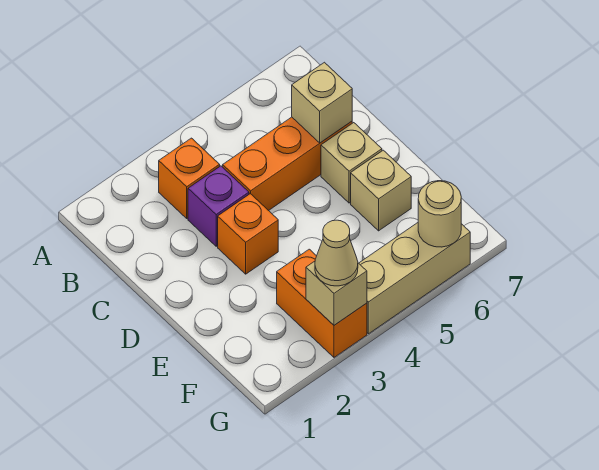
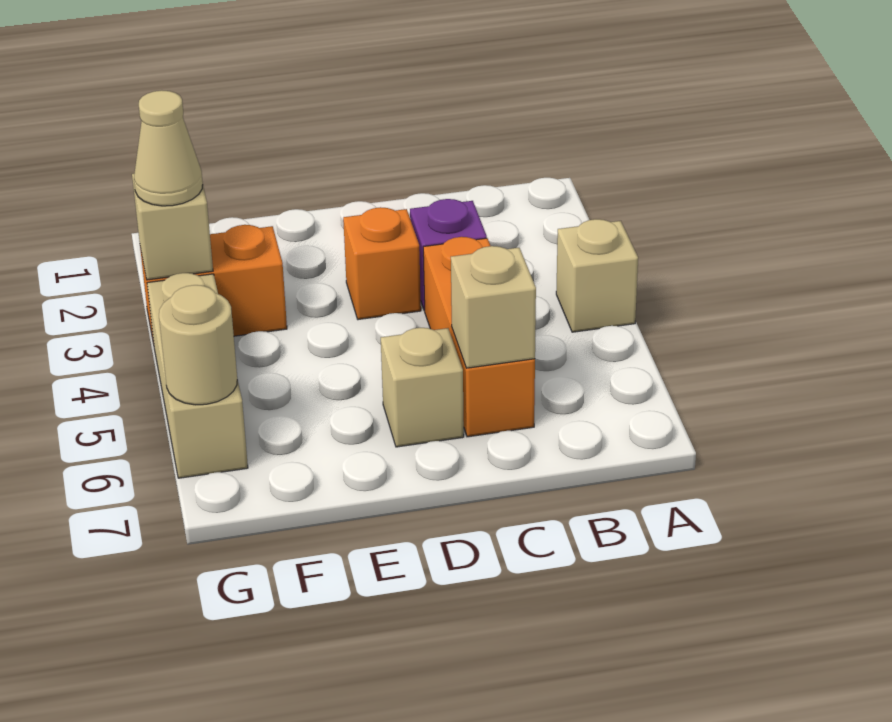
orange 1x1 brick [159,138,220,218] -> none
tan 1x1 brick [351,150,411,231] -> tan 1x1 brick moved to [556,219,638,332]

